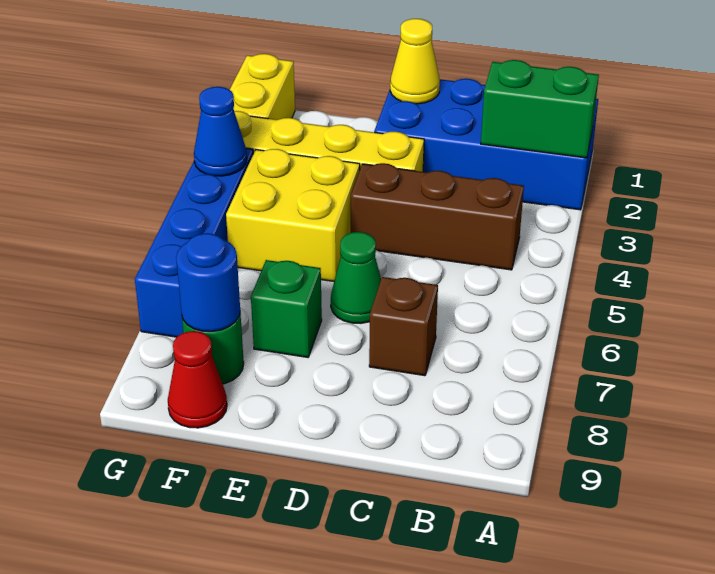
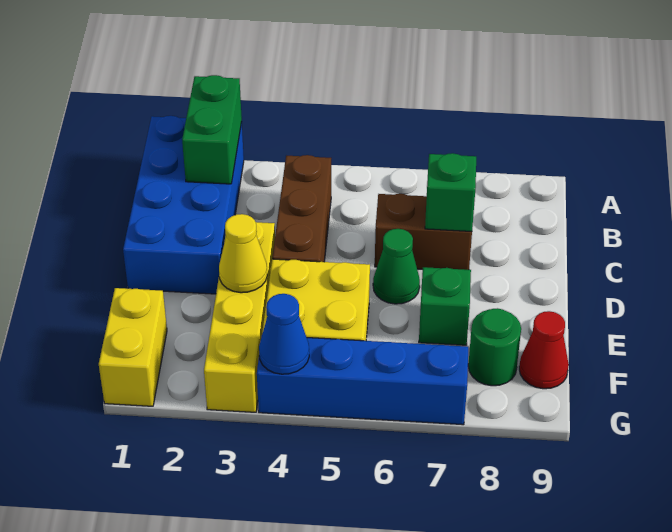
brown 1x1 brick [369,277,438,376] -> brown 1x2 brick [375,194,472,270]
none -> green 1x1 brick [425,153,476,231]
yellow 1x1 cone [390,19,440,104] -> yellow 1x1 cone moved to [219,214,267,293]
blue 1x1 round brick [176,233,240,332] -> none
yellow 1x2 brick [230,54,295,120] -> yellow 1x2 brick turned to [99,288,167,406]

